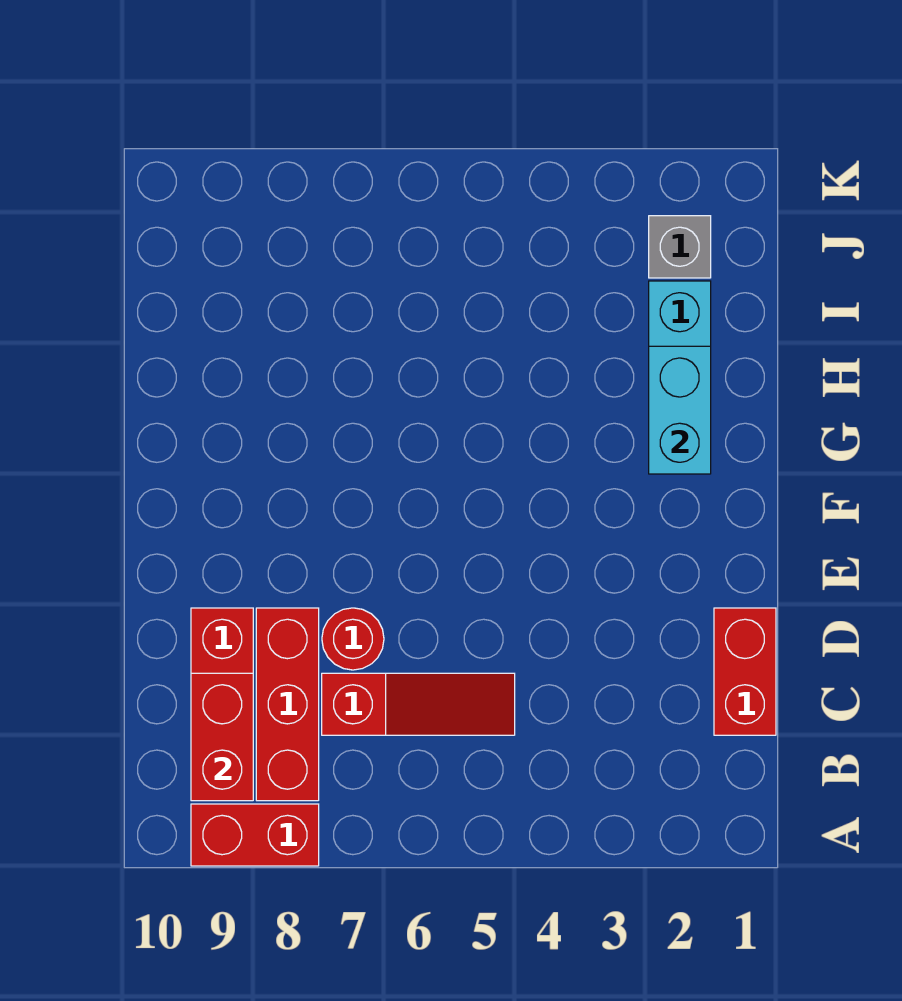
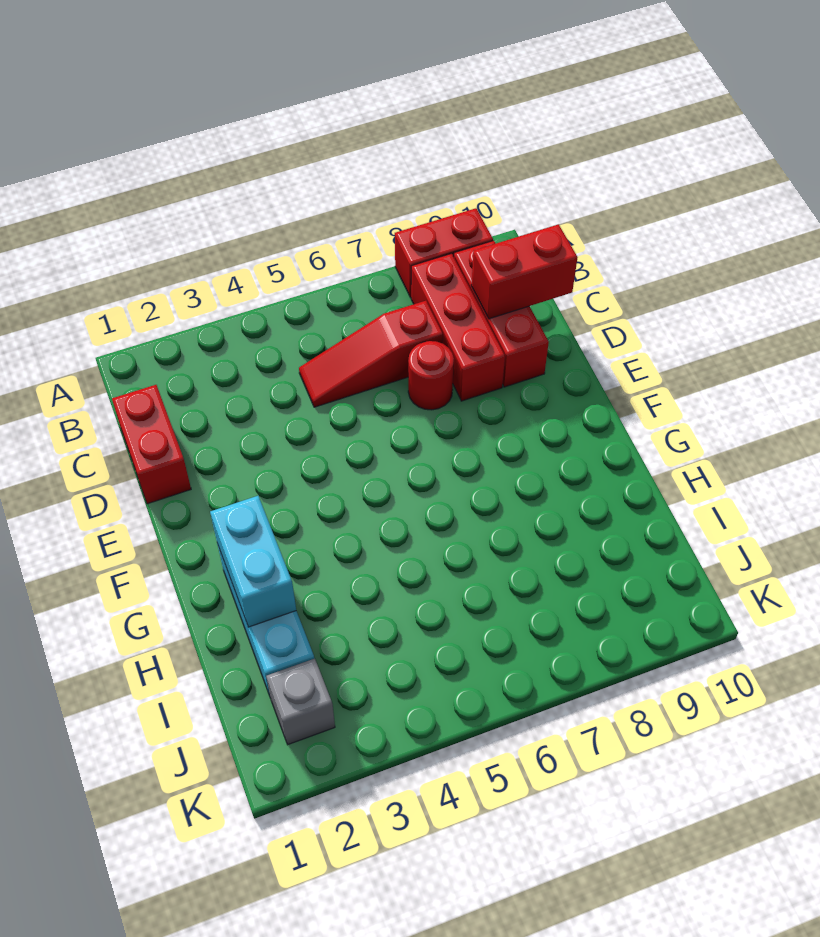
red 1x2 brick [191,673,253,801] -> red 1x2 brick turned to [471,224,578,319]

